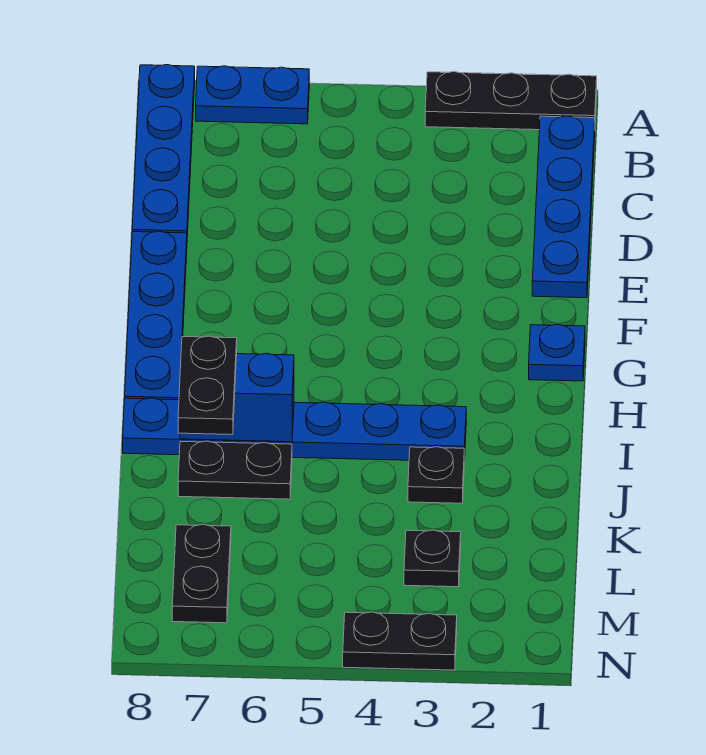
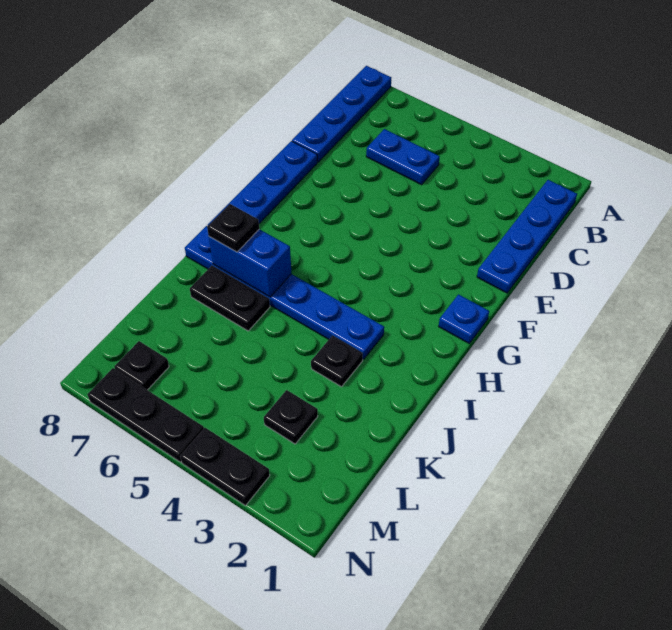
black 1x3 plate [425,72,597,130] -> black 1x3 plate moved to [87,368,204,462]
blue 1x2 plate [196,66,309,124] -> blue 1x2 plate moved to [366,129,440,185]
black 1x2 plate [178,336,237,435] -> black 1x1 plate [207,204,259,252]
black 1x2 plate [172,525,231,623] -> black 1x1 plate [114,341,169,390]

